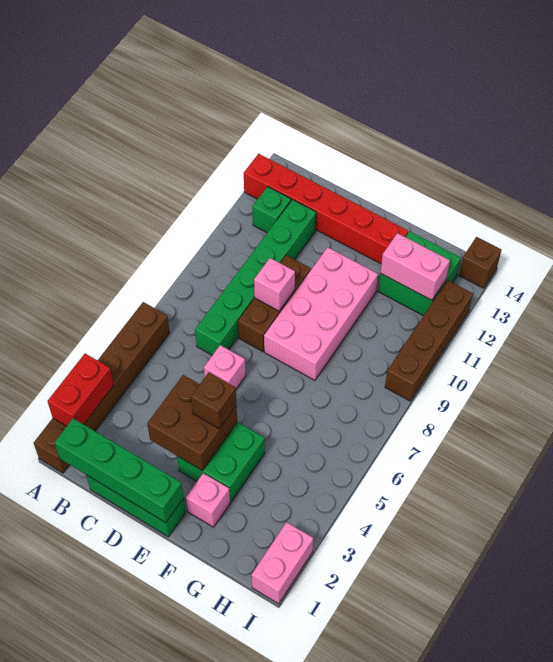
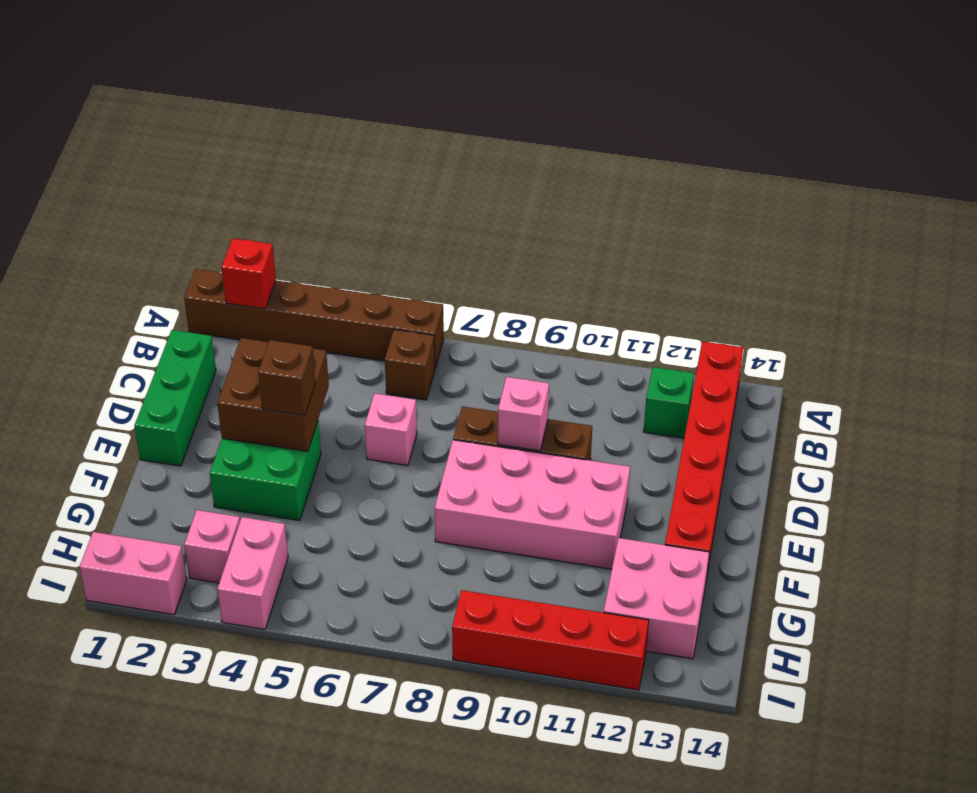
red 1x2 brick [48,354,114,426] -> red 1x1 brick [222,238,276,309]
green 1x4 brick [54,418,184,523] -> none
green 1x6 brick [195,200,316,355] -> none
pink 1x1 brick [186,473,230,527] -> pink 1x1 brick moved to [184,510,240,583]
green 2x2 brick [378,231,461,316] -> pink 2x2 brick [604,538,709,659]
pink 1x2 brick [380,233,450,300] -> pink 1x2 brick moved to [217,517,288,629]
brown 1x4 brick [385,280,473,401] -> red 1x4 brick [452,590,649,690]
brown 1x1 brick [459,237,501,288] -> brown 1x1 brick moved to [385,330,435,400]

